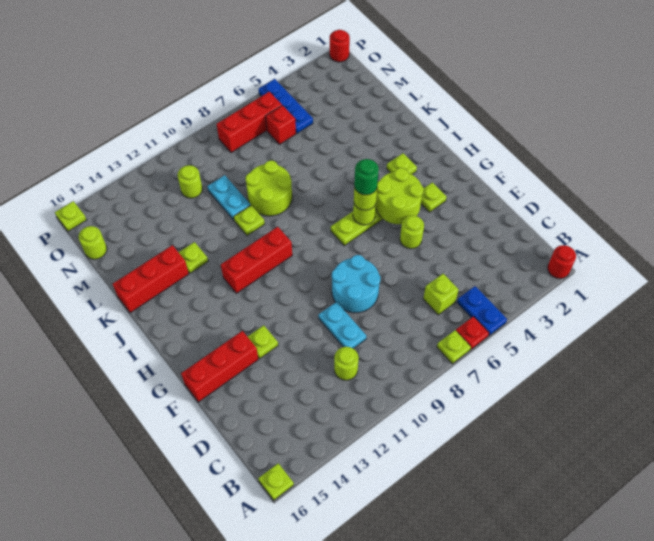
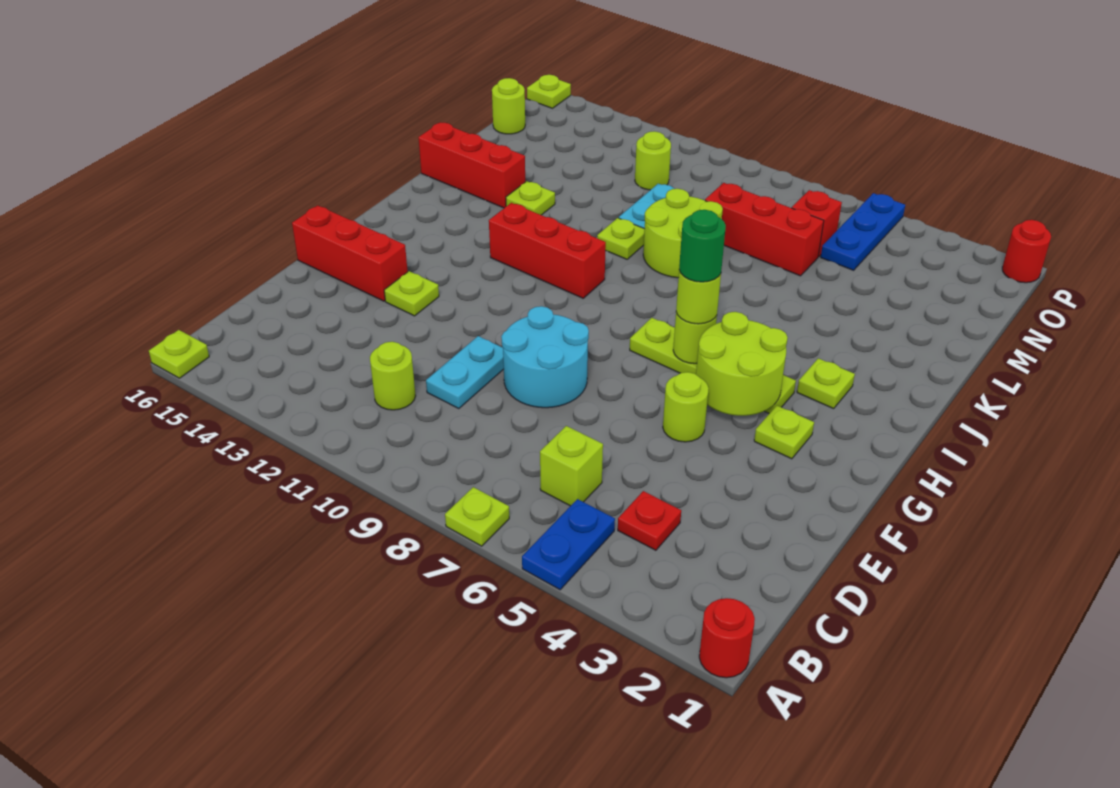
red 1x1 plate [456,316,489,350] -> red 1x1 plate moved to [618,491,681,550]
red 1x3 brick [217,92,282,153] -> red 1x3 brick moved to [705,183,824,276]

